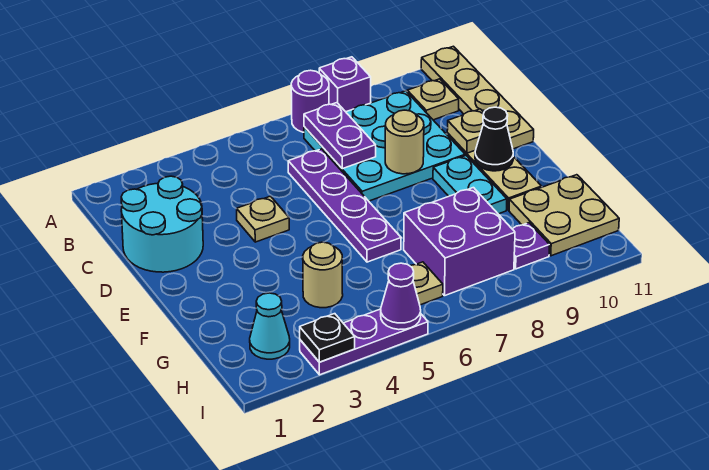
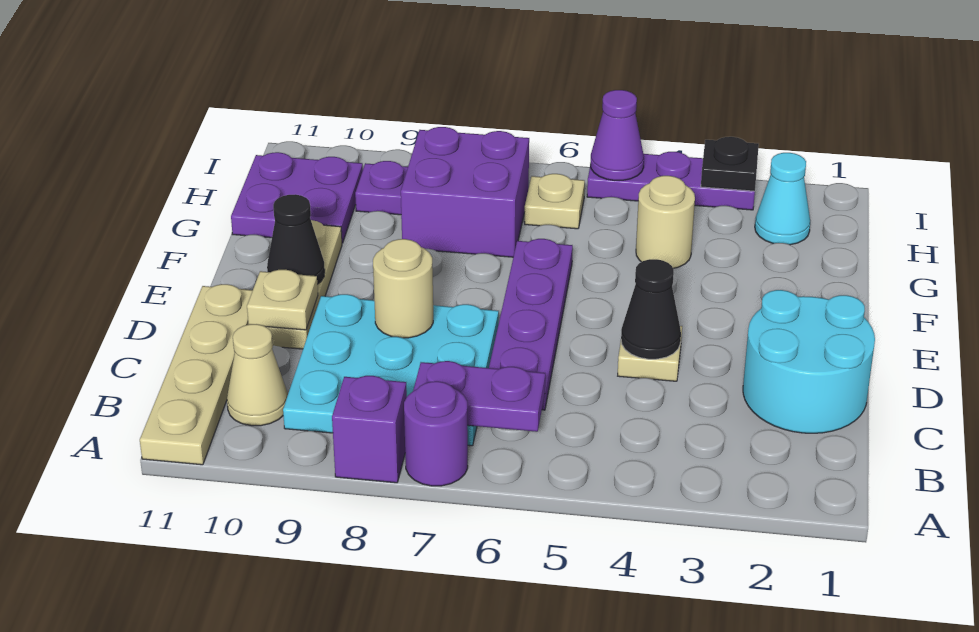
purple 1x2 plate [304,103,376,169] -> purple 1x2 plate turned to [413,361,545,432]
tan 1x1 plate [407,79,459,120] -> tan 1x1 cone [227,324,288,426]
none -> black 1x1 cone [621,259,681,359]
cyan 1x2 plate [433,156,507,214] -> none
tan 2x2 plate [509,175,619,256] -> purple 2x2 plate [231,152,363,243]

